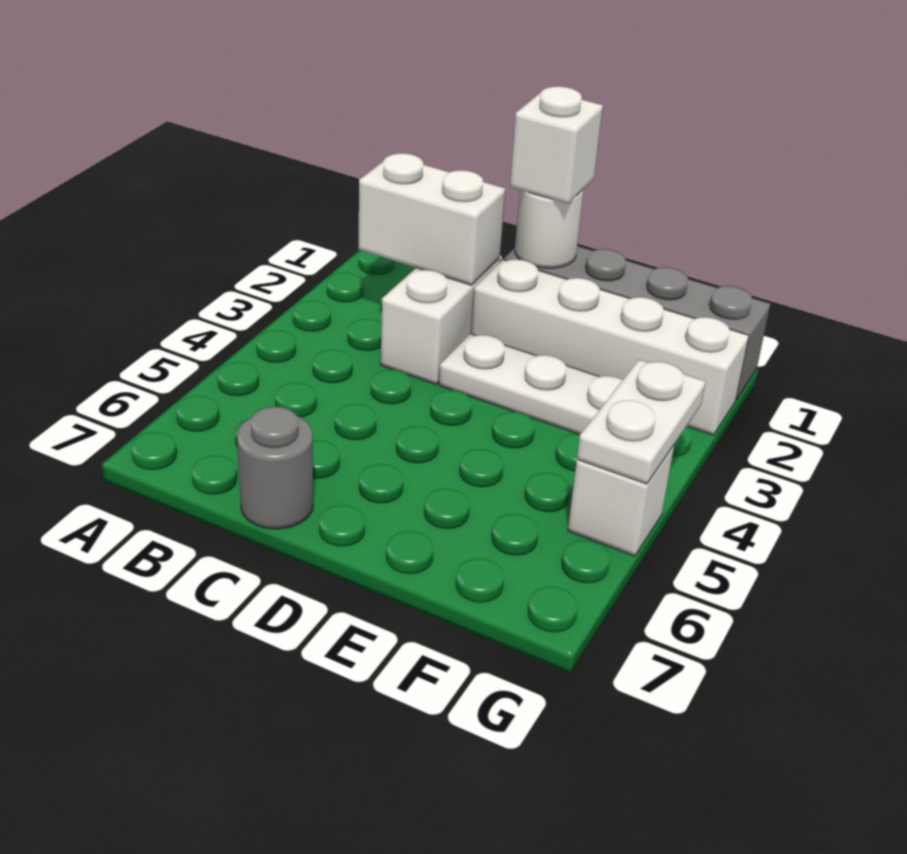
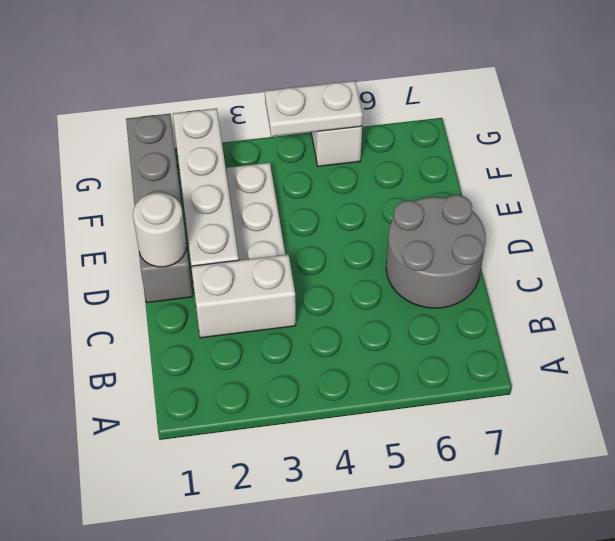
white 1x2 brick [358,153,505,285] -> none
grey 1x1 round brick [237,407,313,529] -> grey 2x2 round brick [386,195,486,308]
white 1x1 brick [510,86,603,204] -> none

